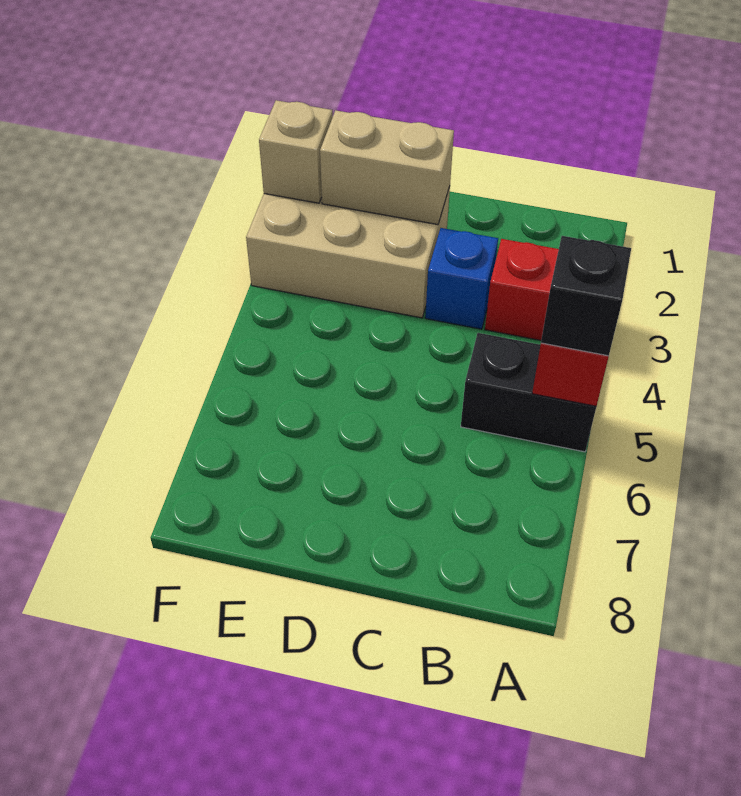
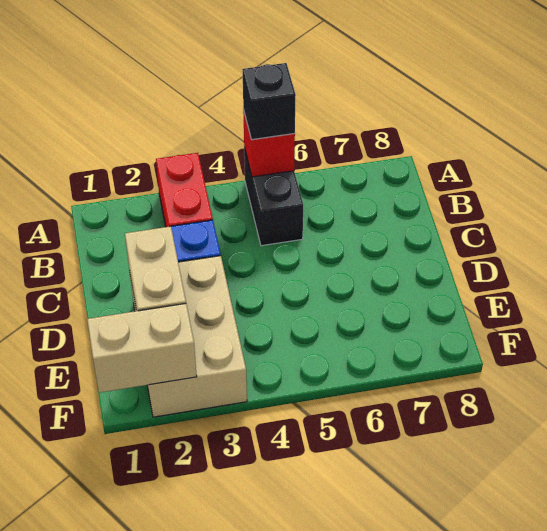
tan 1x1 brick [259,100,333,203] -> tan 1x2 brick [87,304,197,393]

